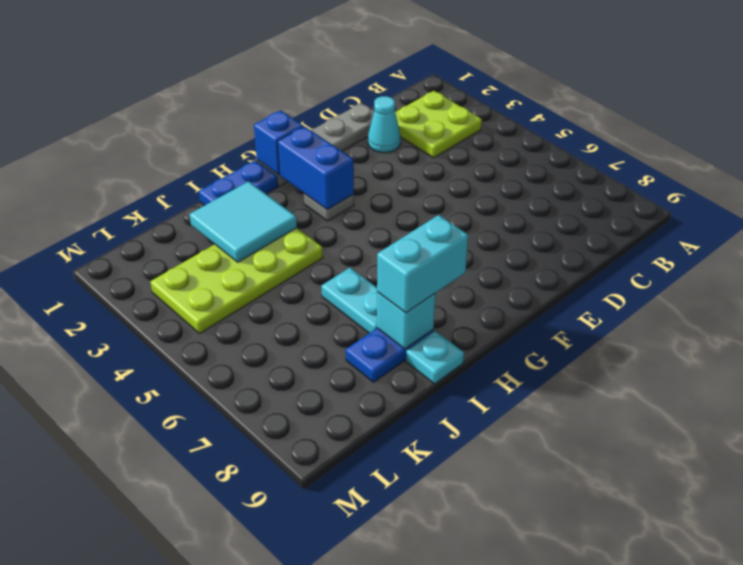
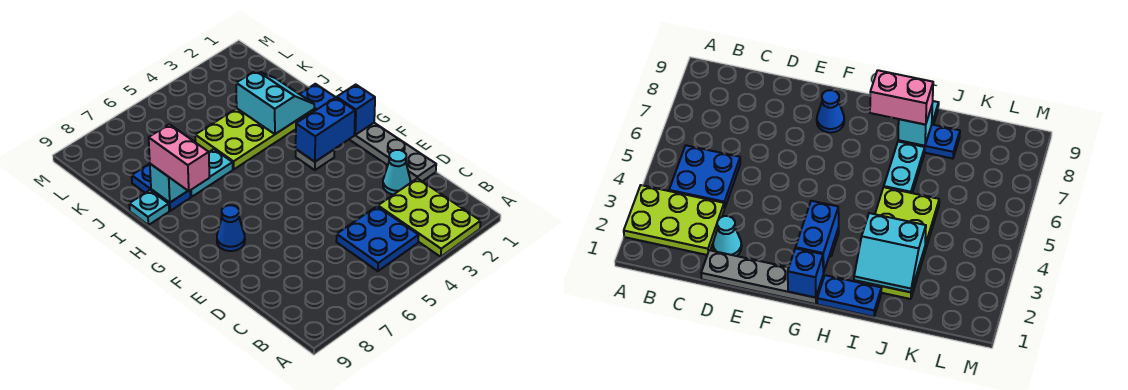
lime 2x2 plate [395,91,482,158] -> lime 2x3 plate [378,178,481,257]
none -> blue 2x2 plate [336,206,419,271]
none -> blue 1x1 cone [217,205,245,251]
cyan 1x2 brick [377,215,468,313] -> pink 1x2 brick [149,124,209,191]
cyan 2x2 tile [190,181,297,262] -> cyan 2x2 slope [236,70,314,134]
lime 2x4 plate [150,228,323,333] -> lime 2x4 plate turned to [195,108,314,169]

